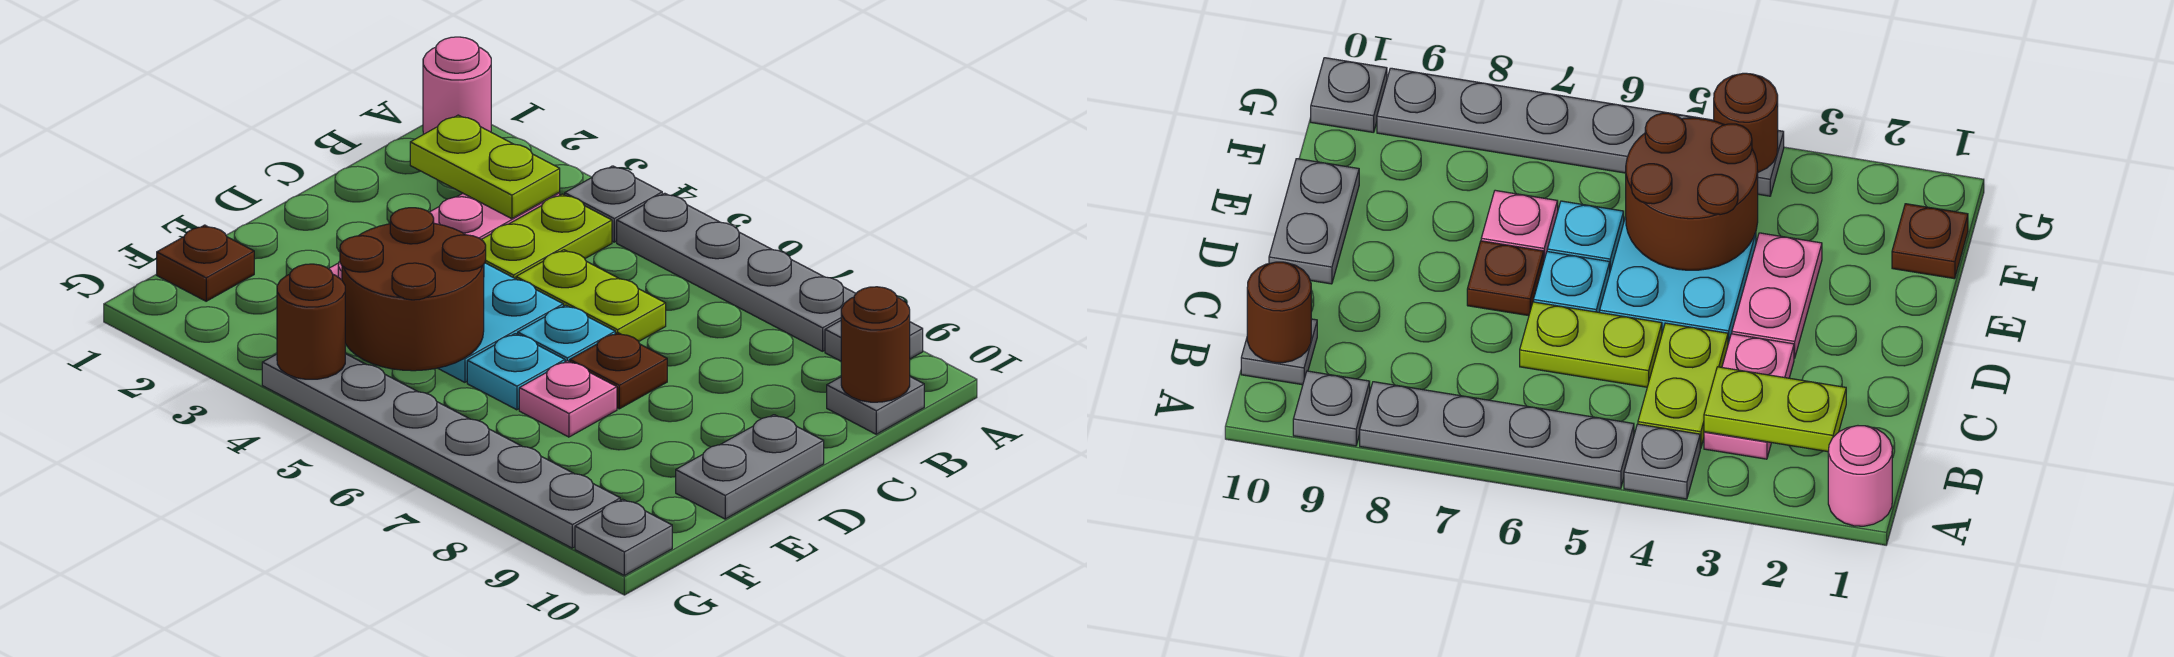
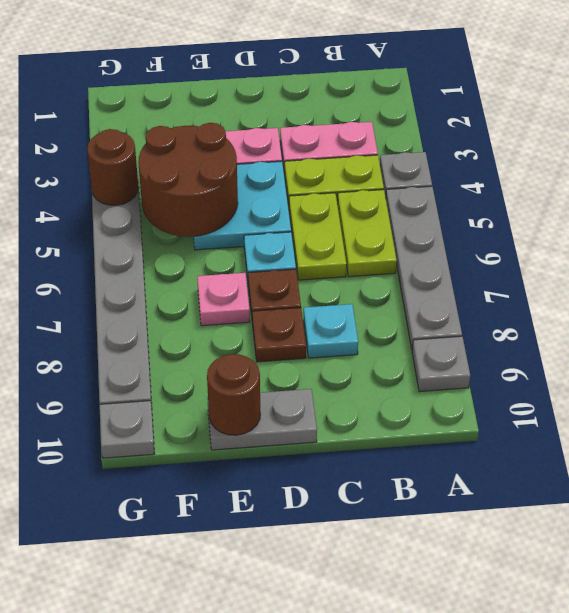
pink 1x1 round brick [423,37,491,134] -> none
lime 1x2 plate [410,115,560,219] -> lime 1x2 plate moved to [337,190,397,277]
grey 1x1 plate [827,377,924,434] -> none
brown 1x1 round brick [841,287,910,402] -> brown 1x1 round brick moved to [207,354,260,435]
cyan 1x1 plate [467,334,565,410] -> cyan 1x1 plate moved to [304,304,358,358]
brown 1x1 plate [157,225,254,301] -> brown 1x1 plate moved to [252,308,306,362]

